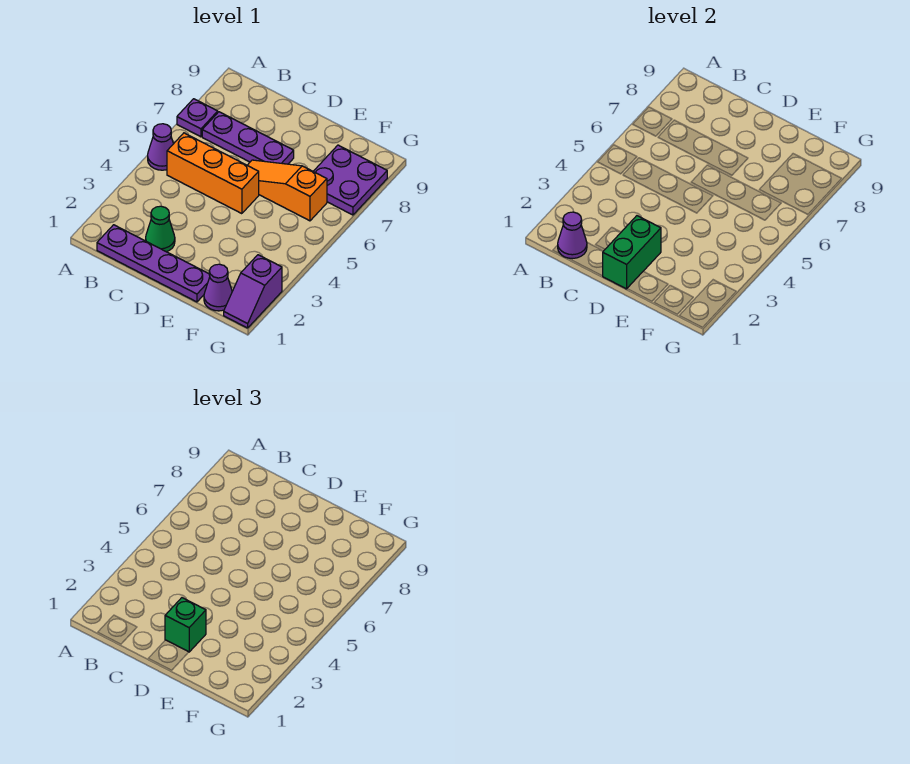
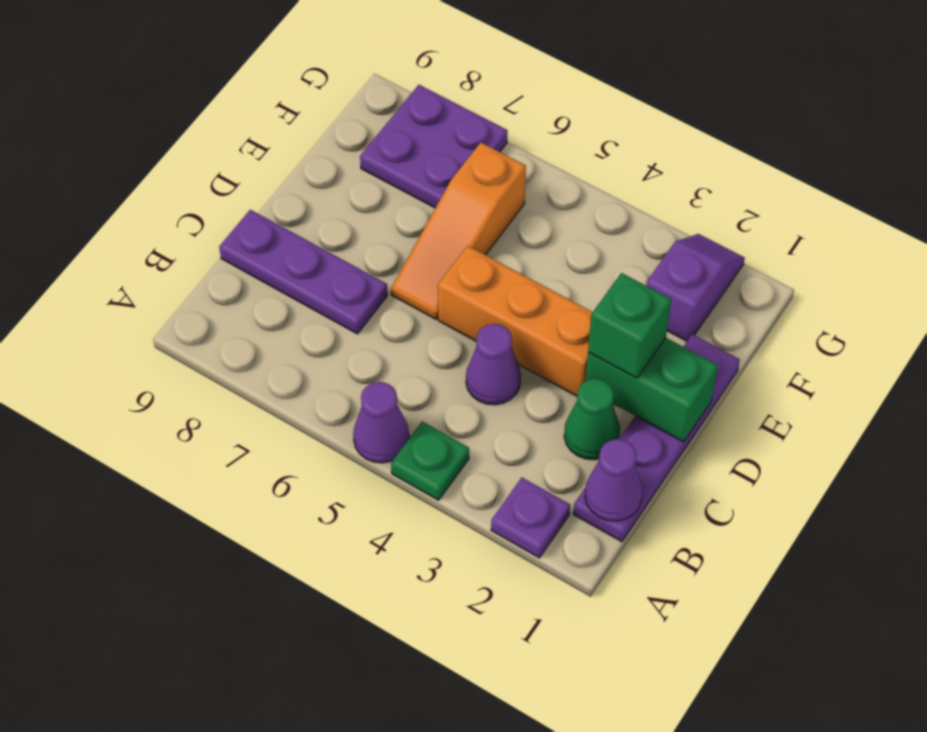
none -> green 1x1 plate [391,422,469,500]
purple 1x1 plate [177,99,218,137] -> purple 1x1 plate moved to [491,478,570,558]
orange 1x3 brick [167,133,259,214] -> orange 1x3 brick turned to [438,246,593,396]
purple 1x3 plate [202,112,294,164] -> purple 1x3 plate turned to [219,210,387,334]
purple 1x1 cone [204,264,232,311] -> purple 1x1 cone moved to [466,324,521,405]
purple 1x2 slope [224,255,282,328] -> purple 1x2 slope turned to [646,234,745,341]

